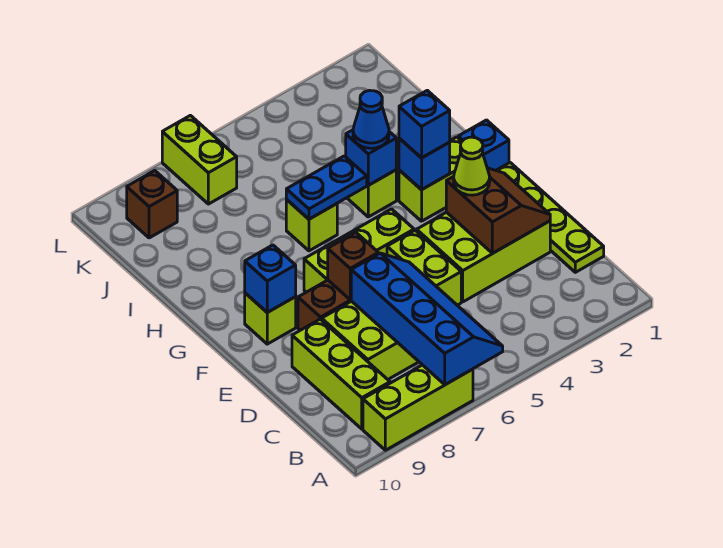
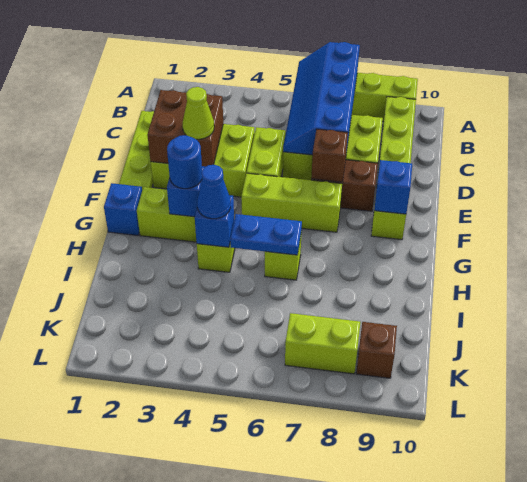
brown 2x2 slope [446,168,550,253] -> brown 2x2 brick [147,90,223,167]
blue 1x1 brick [399,90,450,158] -> blue 1x1 round brick [167,135,202,189]
lime 1x2 brick [162,115,237,204] -> lime 1x2 brick turned to [285,313,360,374]

